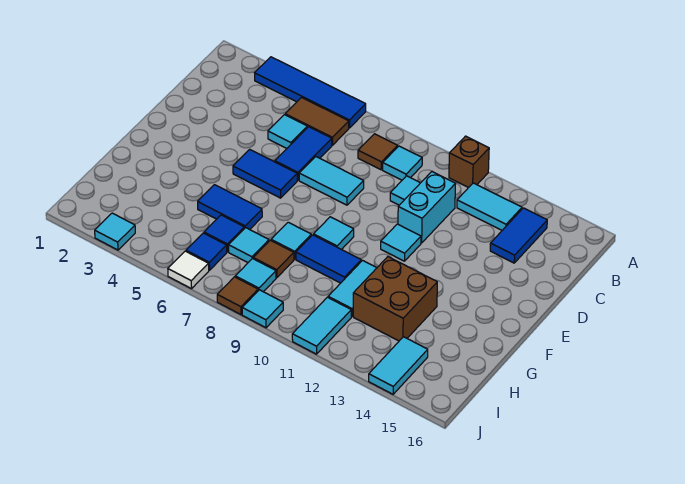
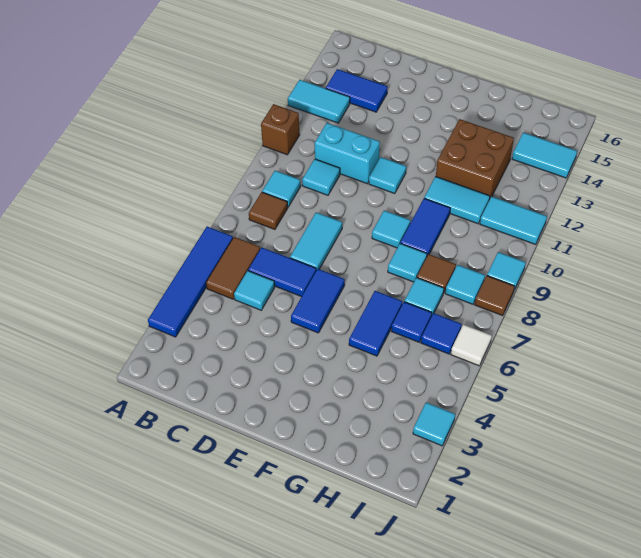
cyan 1x2 tile [457,183,522,230] -> cyan 1x2 tile turned to [288,80,350,123]

